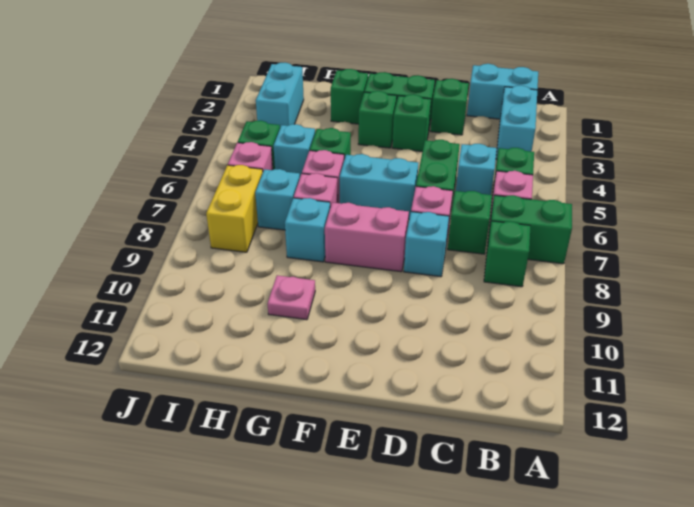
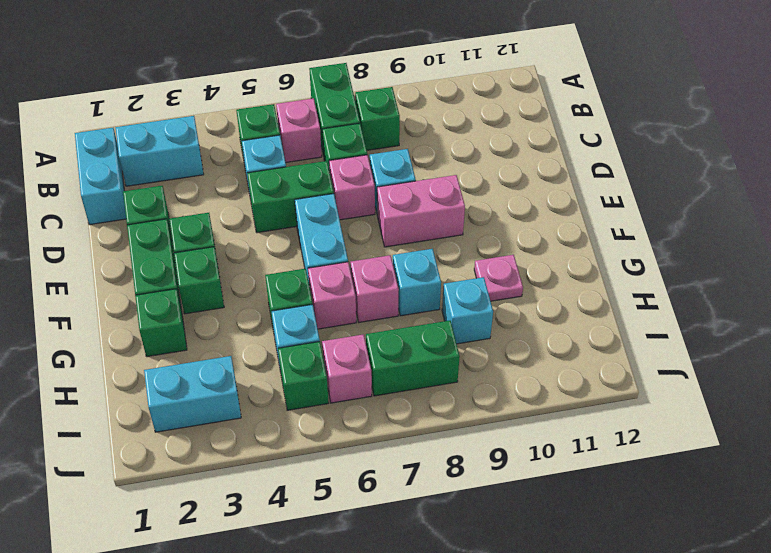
pink 1x2 brick [325,203,409,272] -> pink 1x2 brick turned to [377,175,465,247]
cyan 1x1 brick [255,169,300,230] -> cyan 1x1 brick moved to [442,277,493,344]
yellow 1x2 brick [206,165,263,252] -> green 1x2 brick [366,321,460,396]

